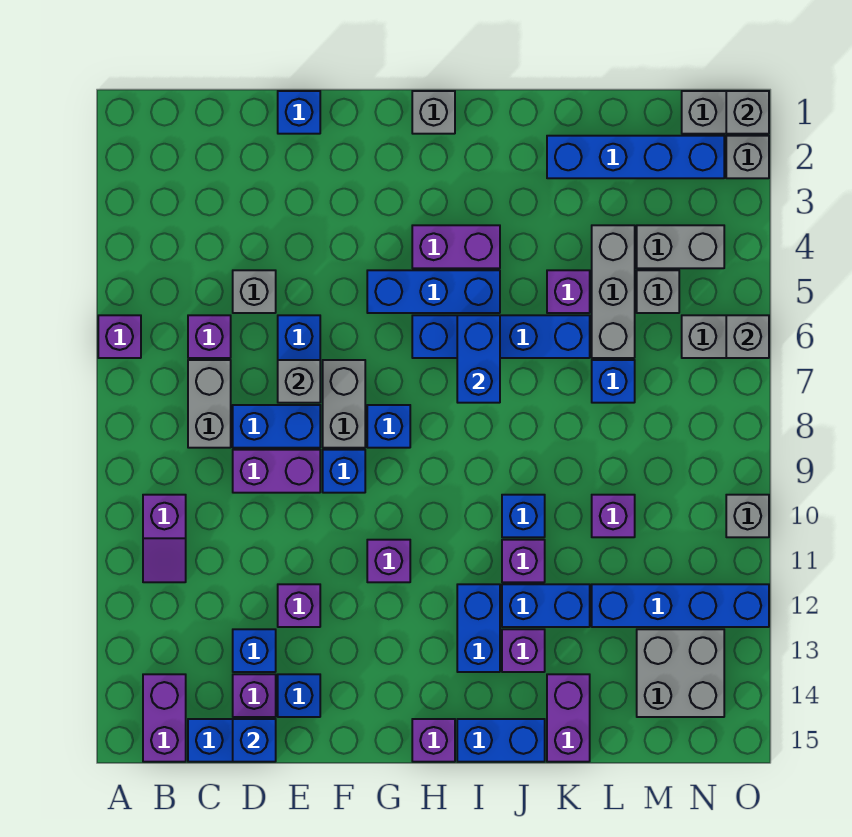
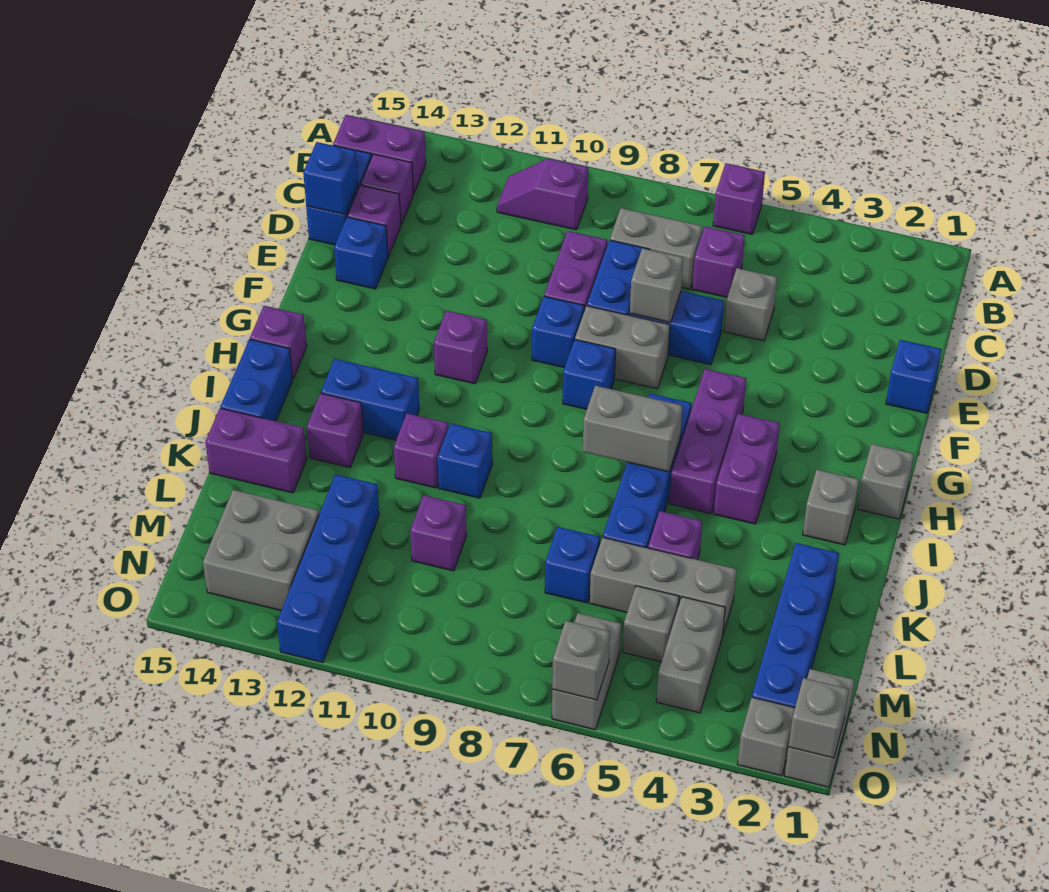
blue 1x1 brick [233,629,276,672] -> none
purple 1x1 brick [278,584,320,627] -> purple 1x1 brick moved to [361,154,413,225]
blue 1x3 brick [367,270,500,313] -> purple 1x3 brick [670,369,746,514]
blue 1x2 brick [457,315,500,403] -> grey 1x2 brick [583,386,682,472]
blue 1x2 brick [502,584,590,627] -> none
grey 1x1 brick [726,495,769,537] -> grey 1x1 brick moved to [803,470,859,545]

